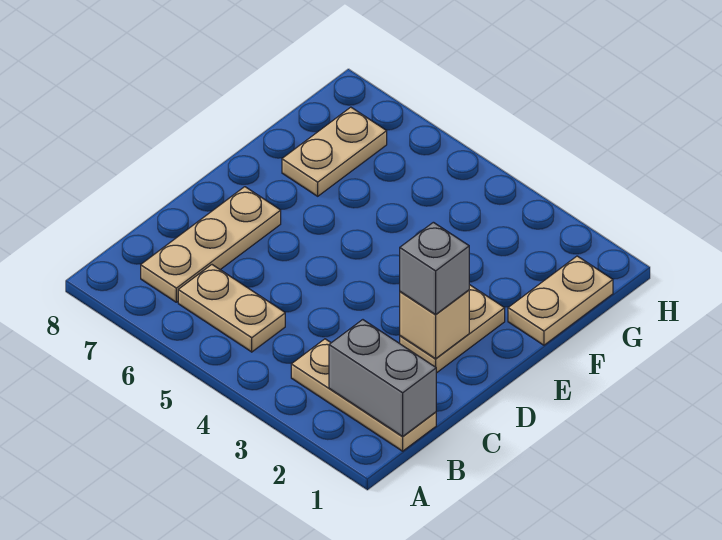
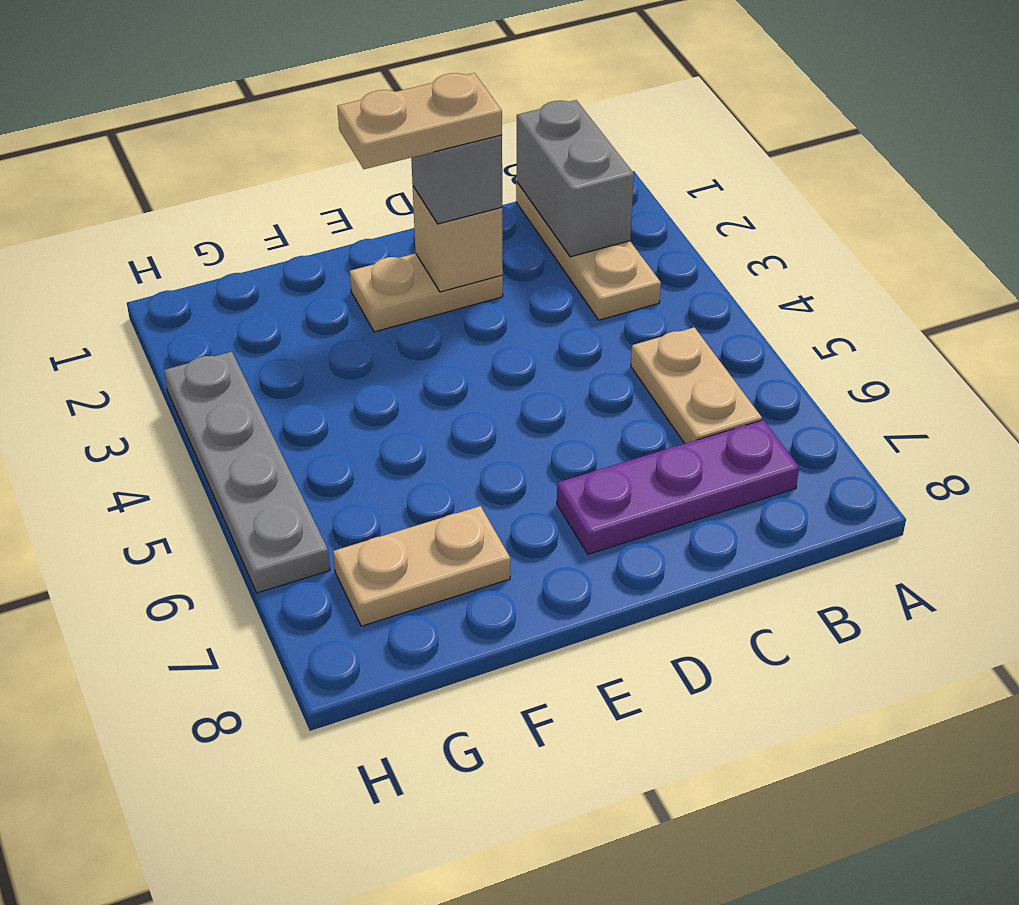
tan 1x3 plate [141,187,281,302] -> purple 1x3 plate [557,420,799,554]
tan 1x2 plate [508,256,613,345] -> tan 1x2 plate moved to [338,73,502,169]
none -> grey 1x4 plate [164,352,330,593]

